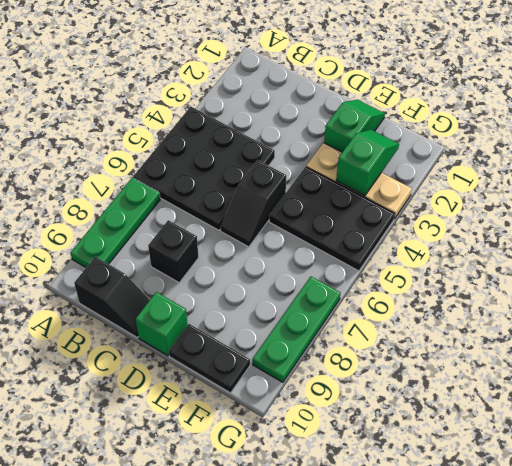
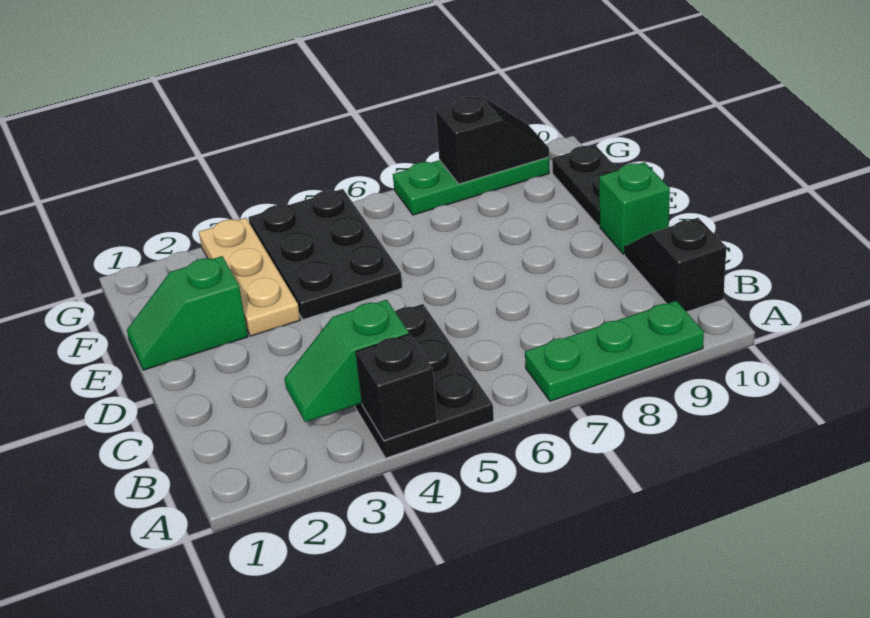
black 3x3 plate [133,107,275,230] -> black 2x3 plate [355,304,494,458]
black 1x1 brick [148,220,199,283] -> black 1x1 brick moved to [356,334,437,440]
black 1x2 slope [220,160,286,247] -> black 1x2 slope moved to [436,96,549,184]
green 1x2 slope [336,129,399,196] -> green 1x2 slope moved to [284,300,409,422]

